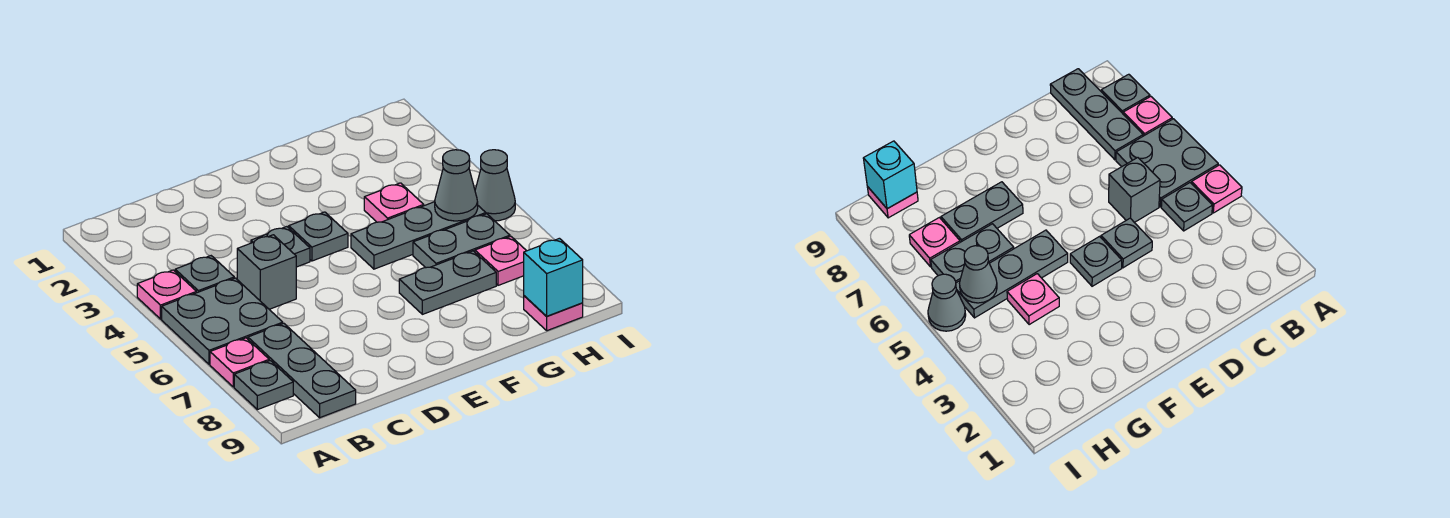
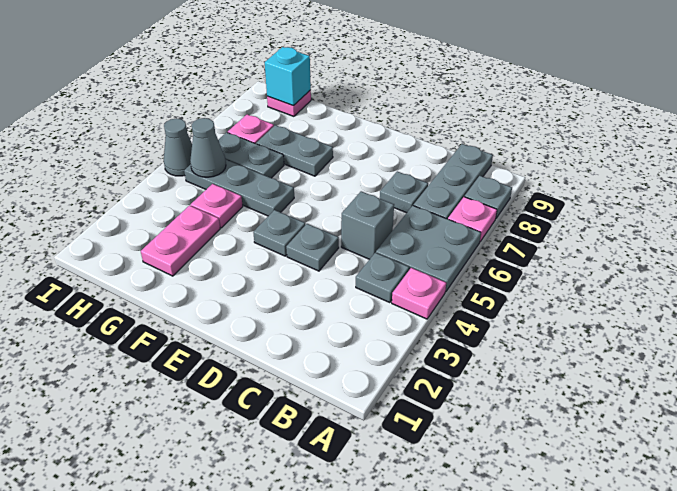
none -> grey 1x1 plate [380,171,428,213]
none -> pink 1x2 plate [141,205,220,276]

